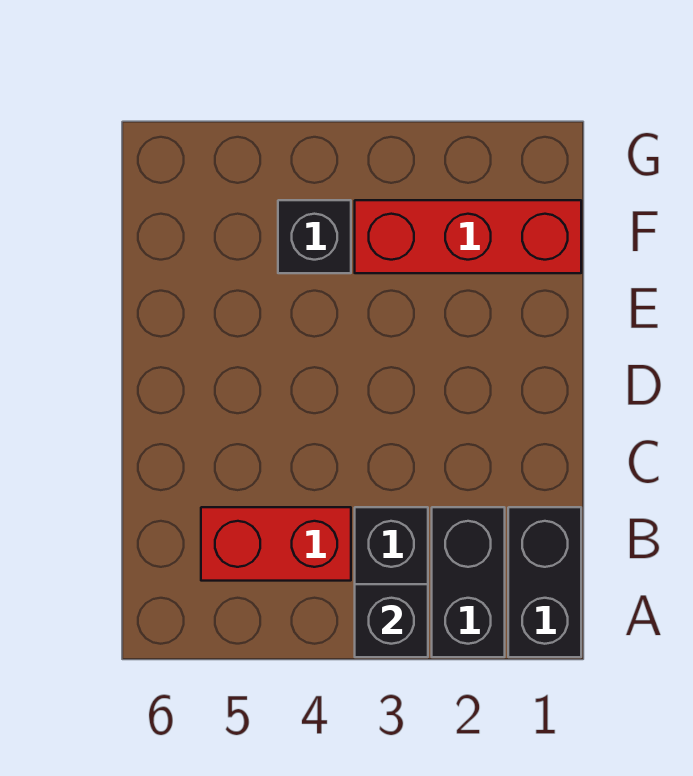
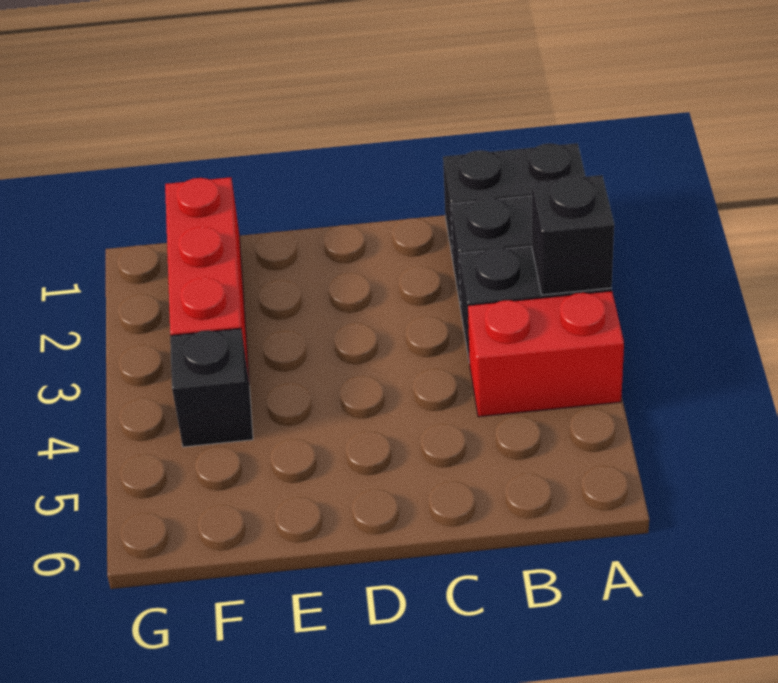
red 1x2 brick [201,507,351,581] -> red 1x2 brick turned to [468,291,624,417]

